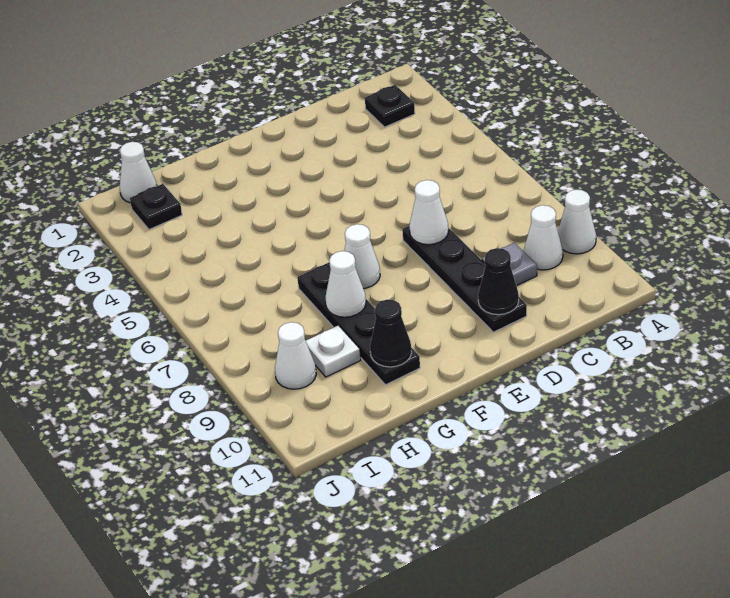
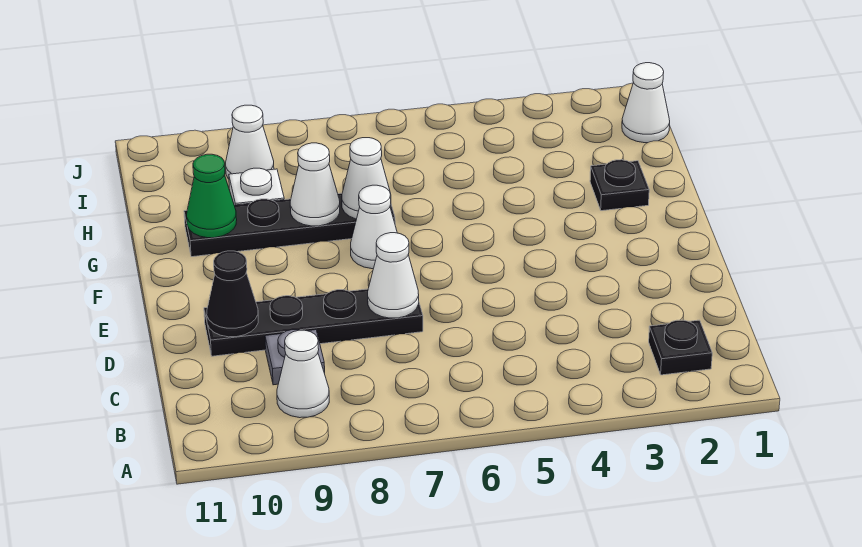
white 1x1 cone [558,190,596,254] -> white 1x1 cone moved to [342,138,391,219]
black 1x1 cone [370,299,412,367] -> green 1x1 cone [187,154,237,238]
black 1x1 plate [130,184,182,229] -> black 1x1 plate moved to [590,160,649,211]

